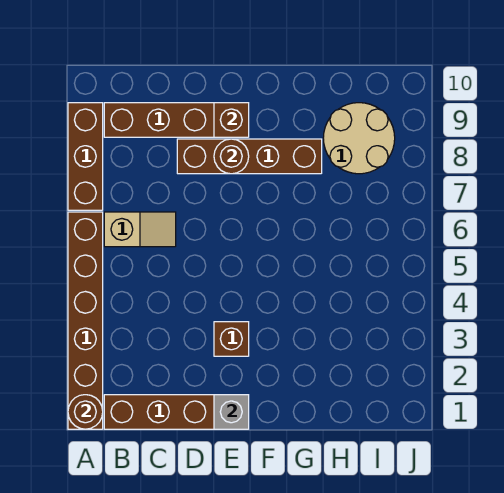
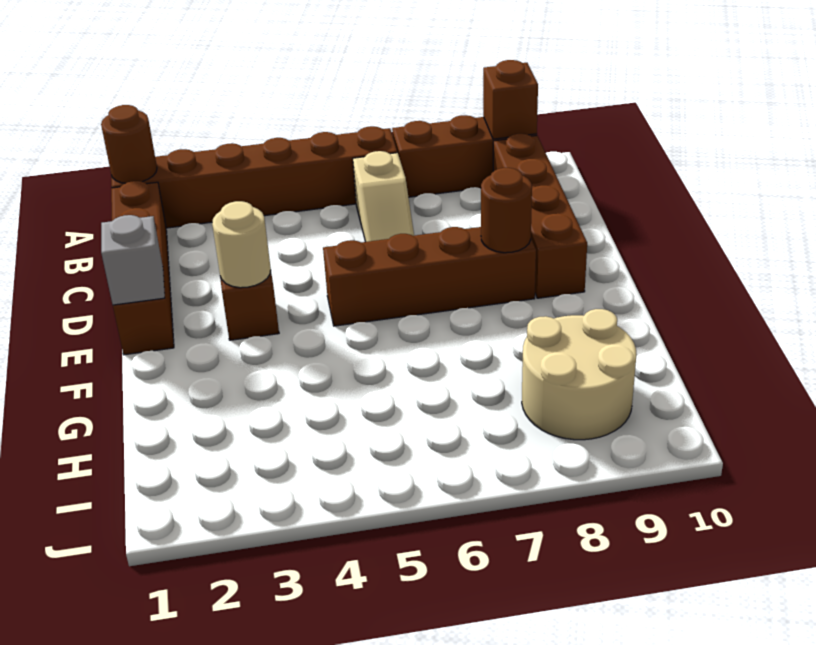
brown 1x4 brick [177,139,322,174] -> brown 1x4 brick turned to [323,227,536,326]
none -> tan 1x1 round brick [212,201,271,288]
brown 1x1 brick [214,103,249,137] -> brown 1x1 brick moved to [483,60,538,139]

